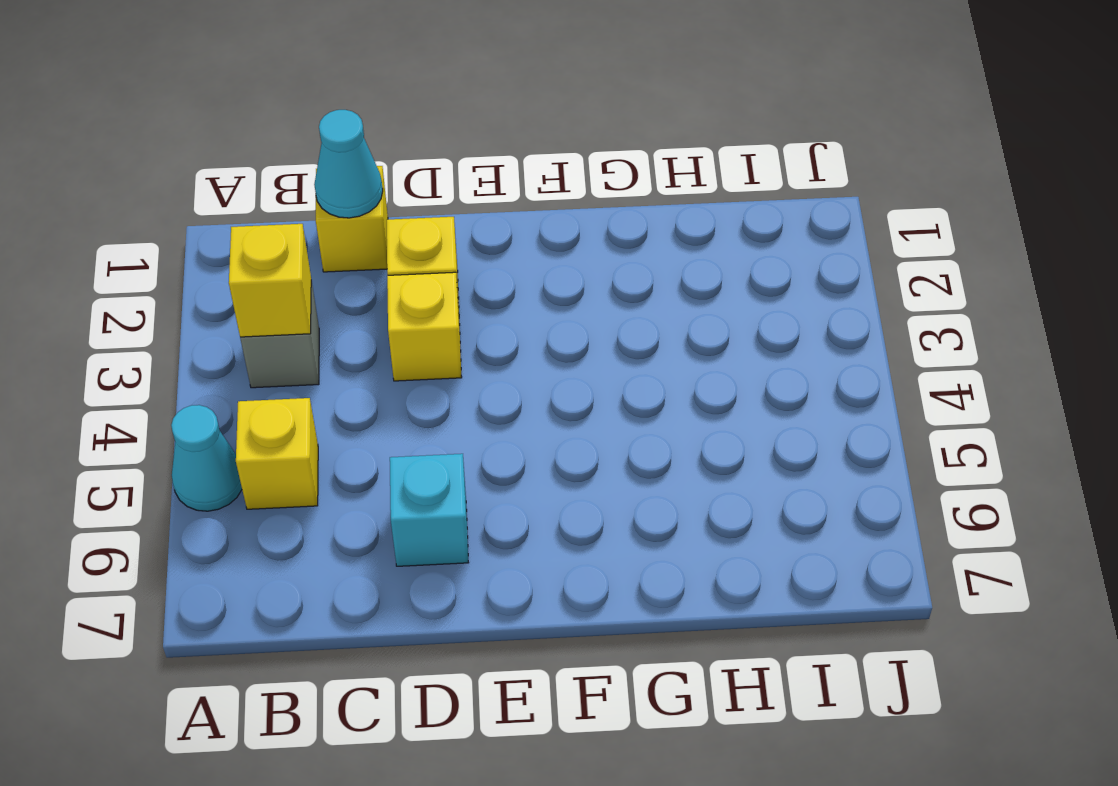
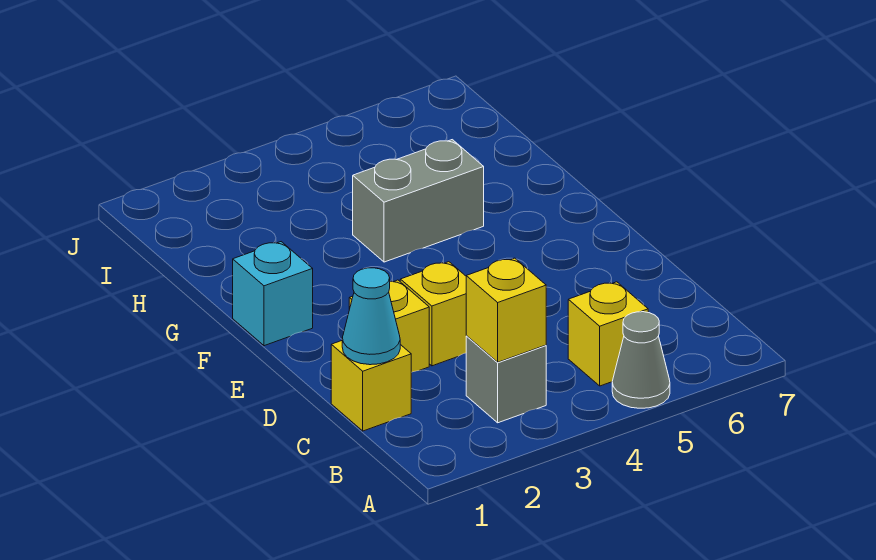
cyan 1x1 cone [171,405,242,511] -> grey 1x1 cone [612,312,670,408]
cyan 1x1 brick [390,454,468,566] -> cyan 1x1 brick moved to [233,242,313,346]
none -> grey 1x2 brick [353,140,484,262]

